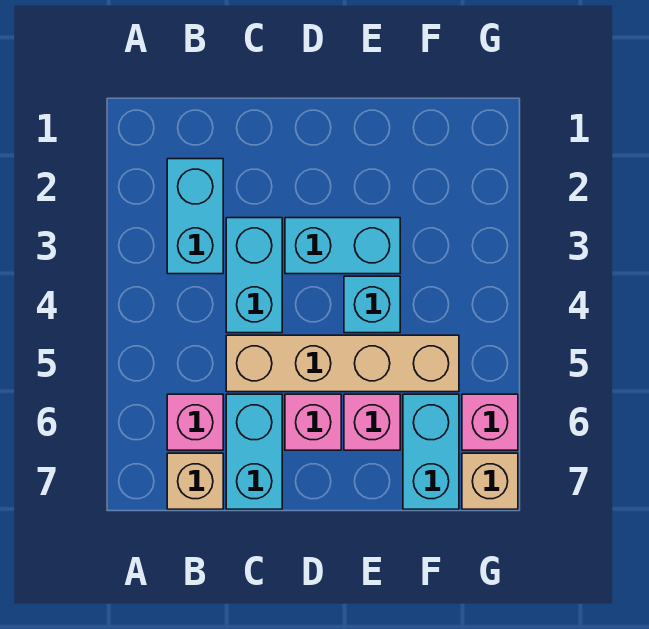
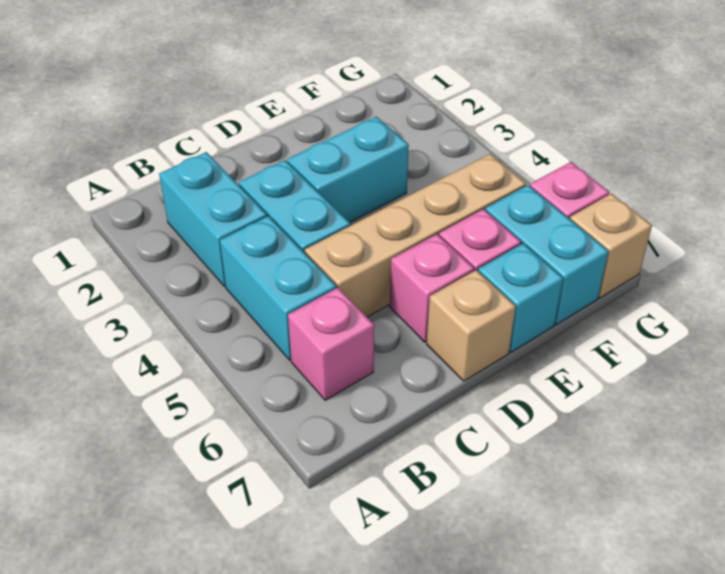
tan 1x1 brick [167,453,223,509] -> tan 1x1 brick moved to [427,270,516,381]
cyan 1x2 brick [226,394,282,509] -> cyan 1x2 brick moved to [220,216,336,360]
cyan 1x1 brick [344,276,400,333] -> cyan 1x1 brick moved to [478,243,563,352]

